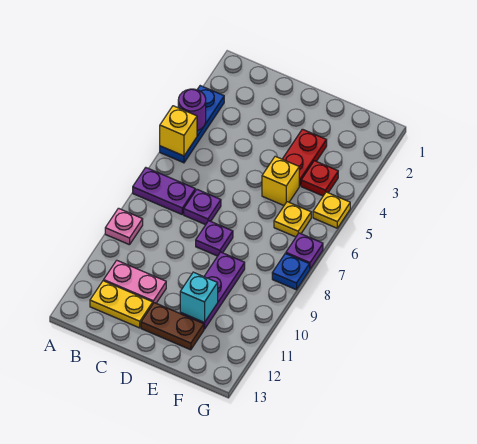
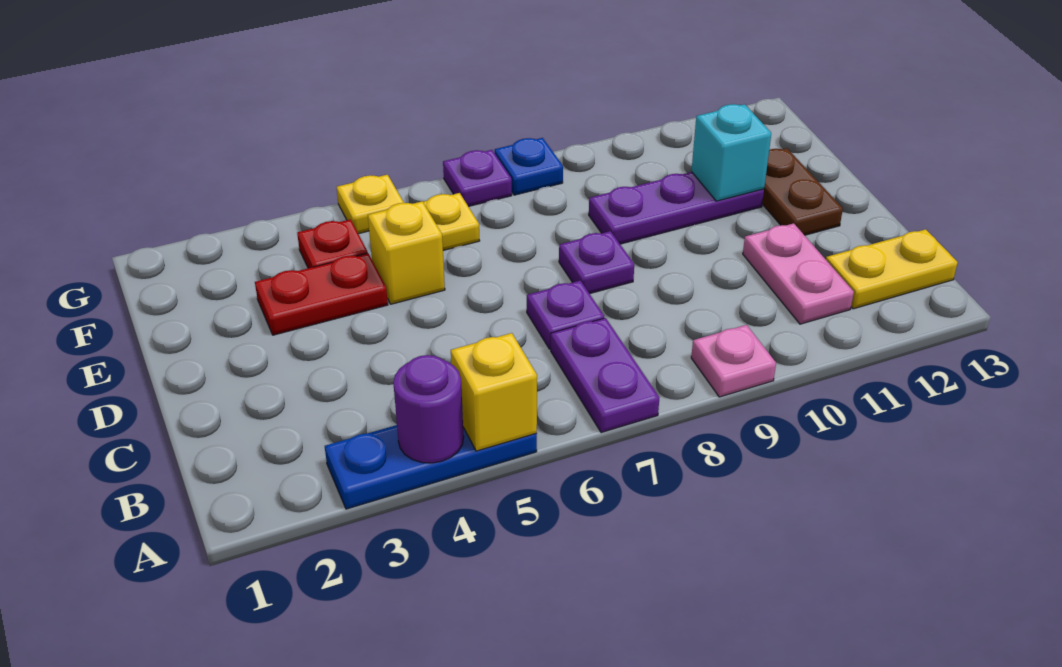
yellow 1x2 plate [90,281,153,328] -> yellow 1x2 plate turned to [826,229,958,309]

